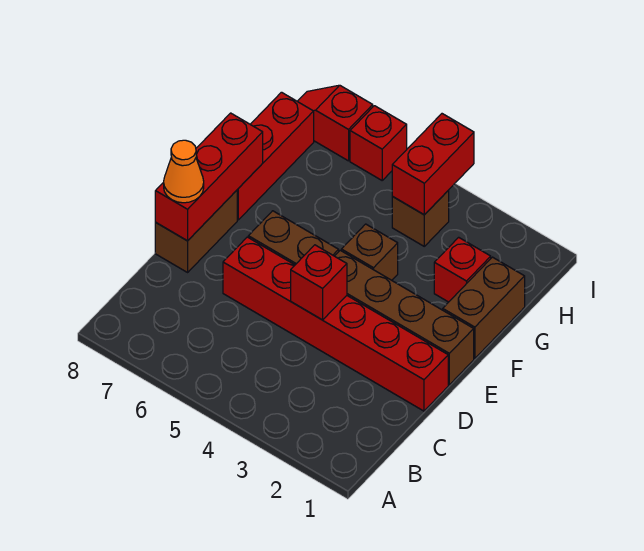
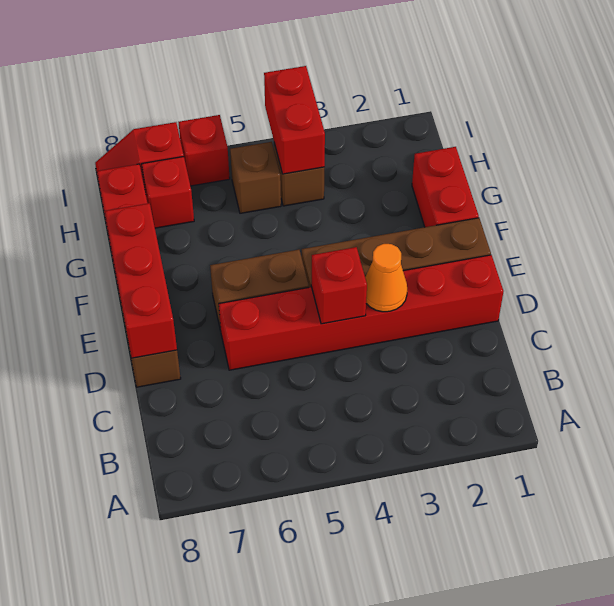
orange 1x1 cone [164,140,204,203] -> orange 1x1 cone moved to [365,244,407,312]
brown 1x2 brick [443,257,525,359] -> red 1x2 brick [412,147,479,227]
brown 1x1 brick [341,224,398,280] -> brown 1x1 brick moved to [230,142,281,213]
red 1x1 brick [434,237,491,302] -> red 1x1 brick moved to [142,157,194,228]

